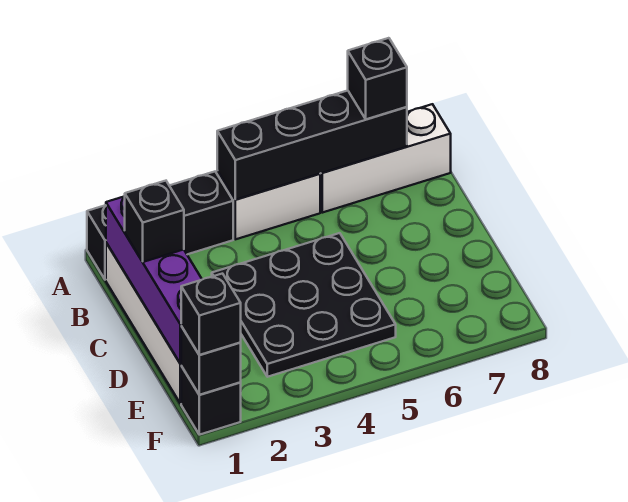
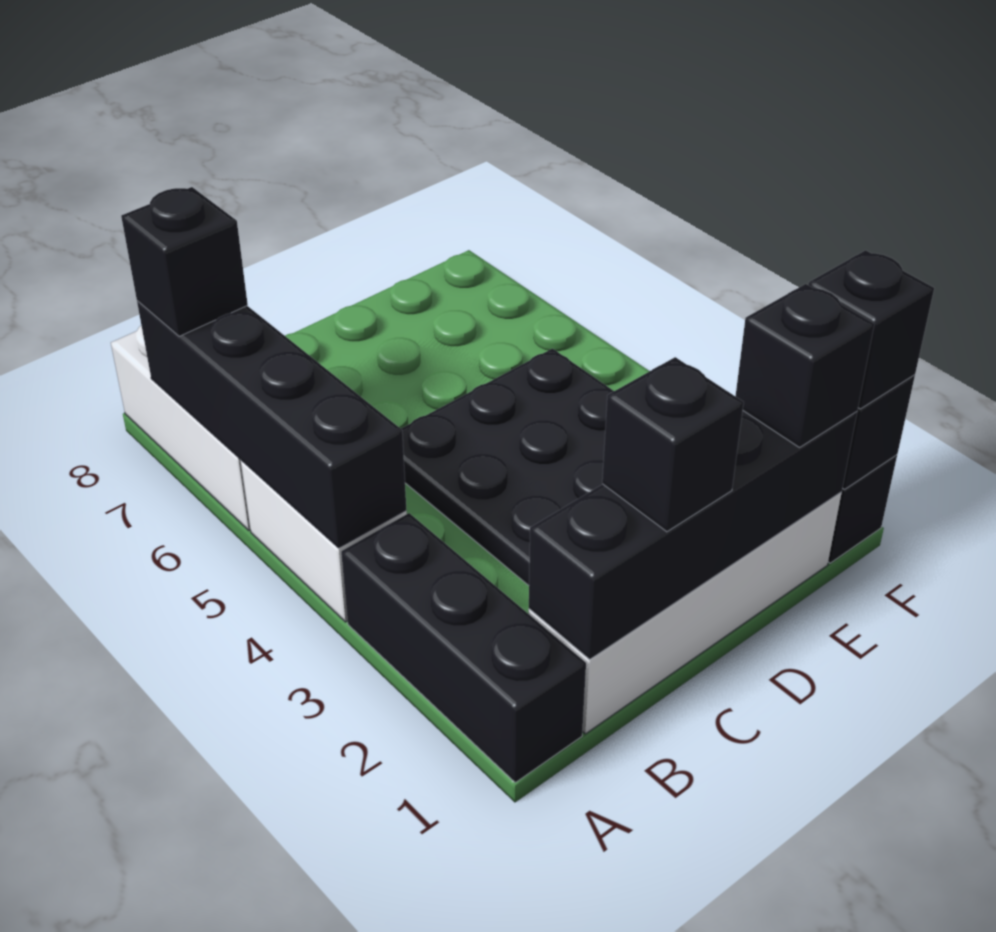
purple 1x4 brick [106,196,202,364] -> black 1x4 brick [529,411,857,659]
none -> black 1x1 brick [735,284,874,447]

